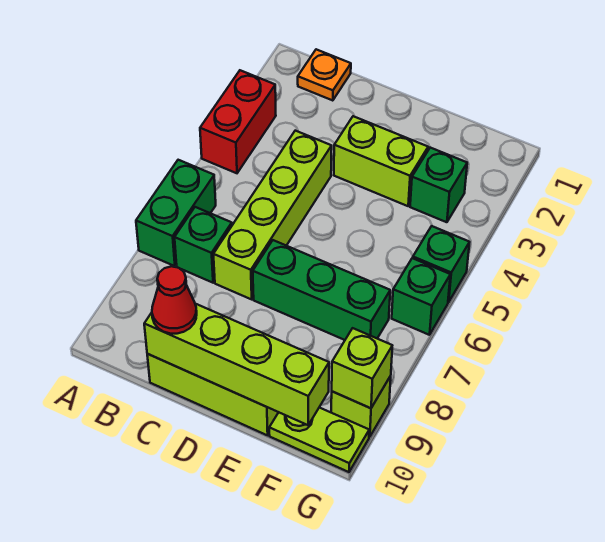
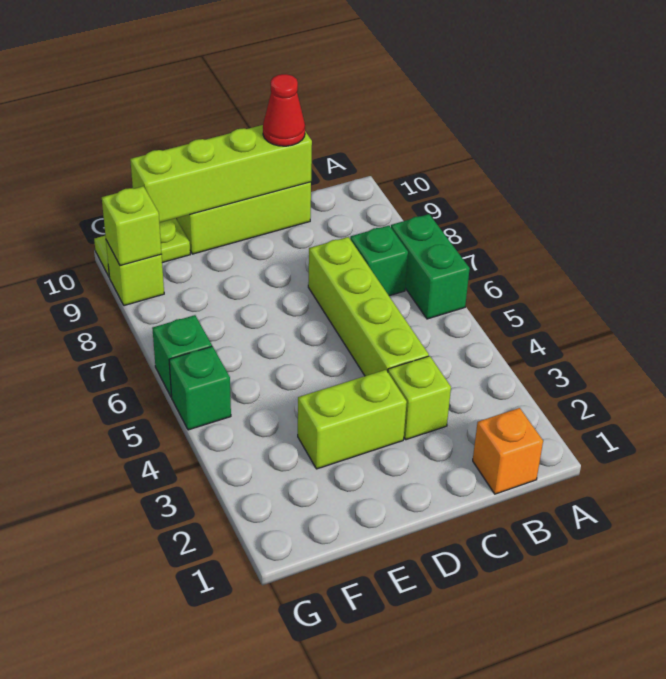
red 1x2 brick [200,70,276,173] -> none
orange 1x1 plate [298,49,351,101] -> orange 1x1 brick [473,408,543,494]
none -> lime 1x1 brick [388,356,451,440]
green 1x3 brick [253,240,390,340] -> none
green 1x1 brick [410,148,467,222] -> none

